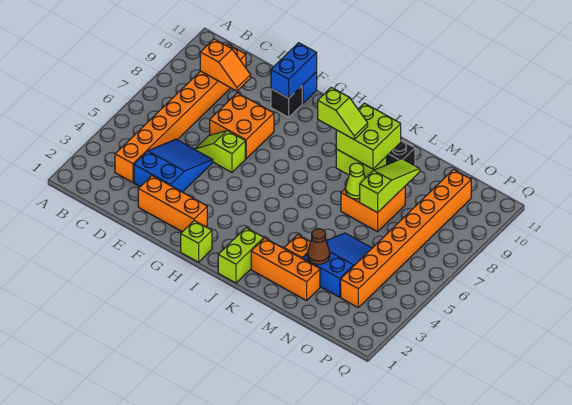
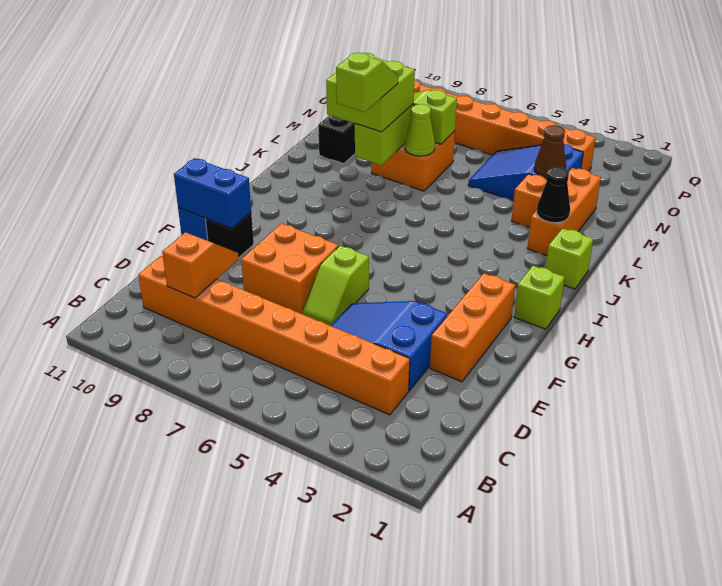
lime 1x2 brick [218,228,264,283] -> lime 1x1 brick [546,228,593,289]
none -> black 1x1 cone [537,167,570,223]

